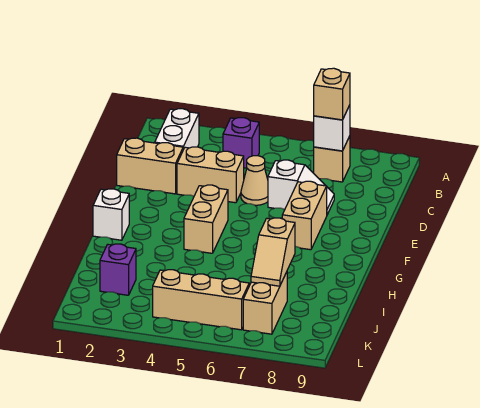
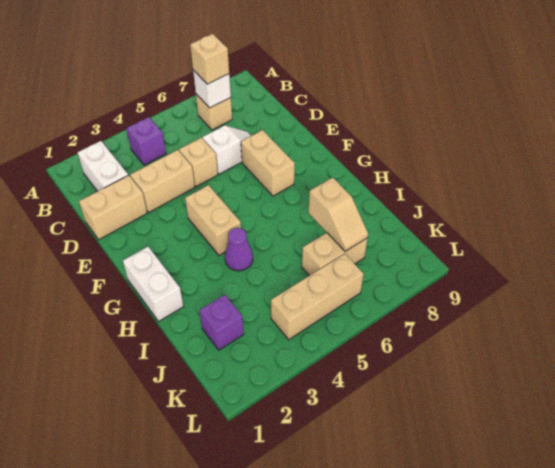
tan 1x1 cone [241,156,268,205] -> tan 1x1 brick [179,138,218,187]
white 1x1 brick [93,189,129,240] -> white 1x2 brick [123,247,183,322]
none -> purple 1x1 cone [225,228,253,271]
tan 1x2 brick [243,272,287,334] -> tan 1x2 brick turned to [302,233,367,276]

